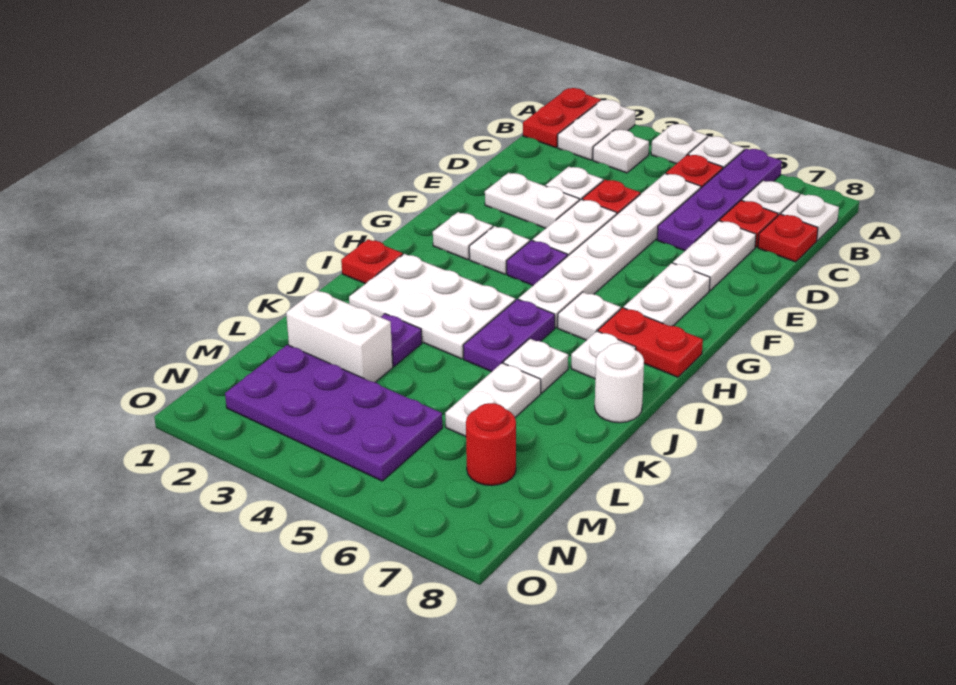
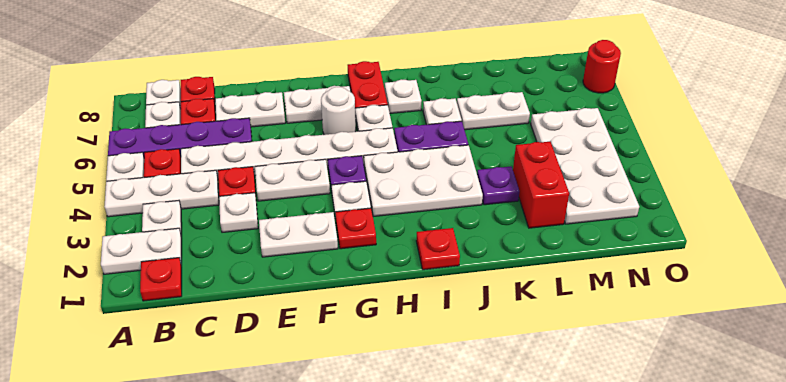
red 1x2 plate [523,88,601,148] -> red 1x1 plate [140,258,182,301]
white 1x1 plate [651,124,707,164] -> white 1x3 plate [104,170,219,217]
white 1x2 plate [485,173,579,228] -> white 1x2 plate turned to [259,212,338,257]
white 1x1 plate [433,212,493,260] -> red 1x1 plate [335,208,376,249]
white 2x3 plate [349,254,515,359] -> white 2x3 plate turned to [364,145,483,216]
white 1x1 round brick [595,343,644,423] -> white 1x1 round brick moved to [321,87,356,135]
white 1x2 brick [286,290,393,382] -> red 1x2 brick [513,142,569,228]
purple 2x4 plate [225,345,442,481] -> white 2x4 plate [531,108,639,224]
red 1x1 round brick [466,403,516,486] -> red 1x1 round brick moved to [583,40,621,93]

